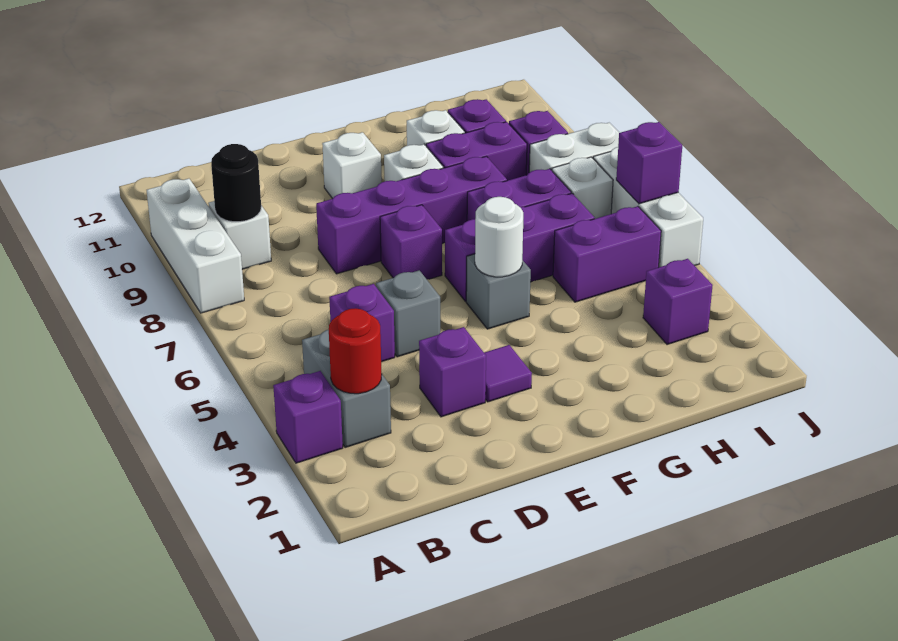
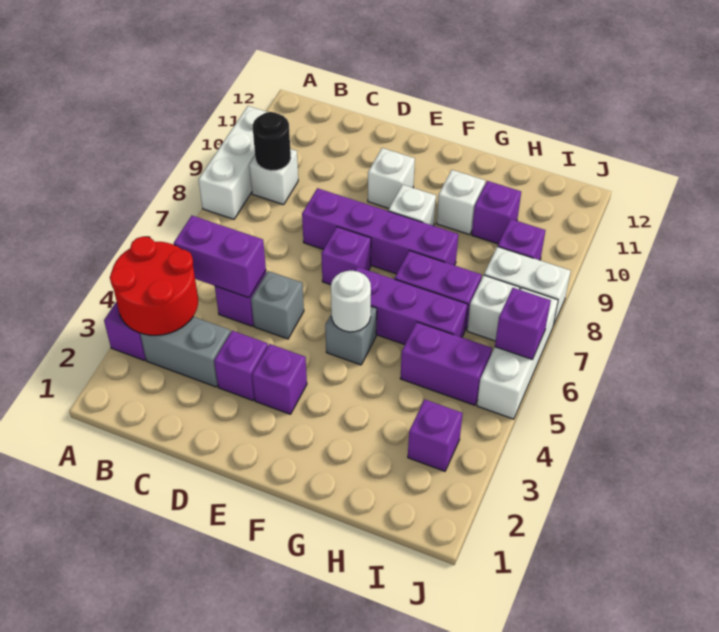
grey 1x2 brick [302,330,391,448] -> grey 1x2 brick turned to [140,317,231,387]
red 1x1 round brick [329,308,382,394] -> red 2x2 round brick [110,237,198,335]
purple 1x1 tile [484,345,532,402] -> purple 1x1 brick [252,344,307,414]
purple 1x2 brick [426,122,527,181] -> purple 1x2 brick moved to [174,216,266,298]

